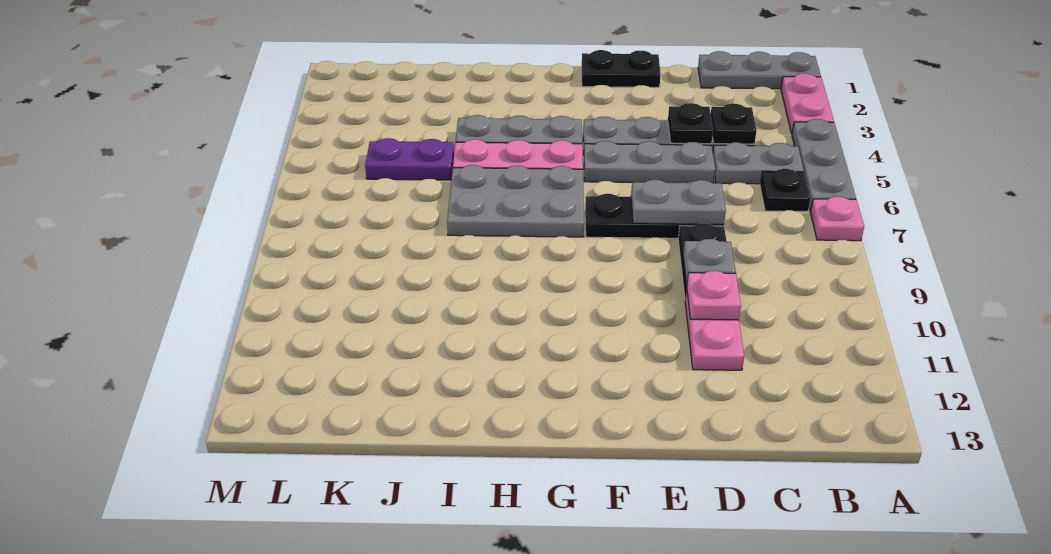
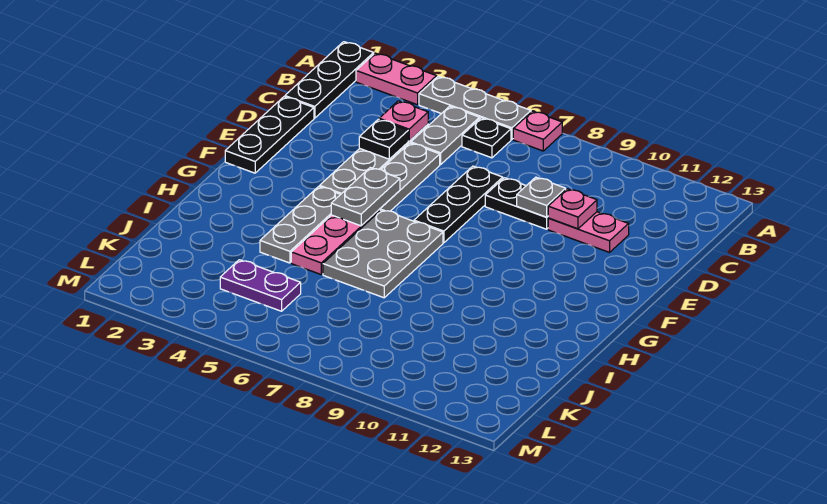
grey 1x3 plate [698,51,821,89] -> black 1x3 plate [285,42,374,118]
black 1x1 plate [711,104,757,144] -> pink 1x1 plate [379,101,428,141]
grey 1x2 plate [631,180,726,224] -> grey 1x2 plate moved to [331,168,400,226]
black 1x2 plate [582,50,661,87] -> black 1x3 plate [225,97,314,173]
purple 1x2 plate [365,138,454,180] -> purple 1x2 plate turned to [220,260,301,311]

